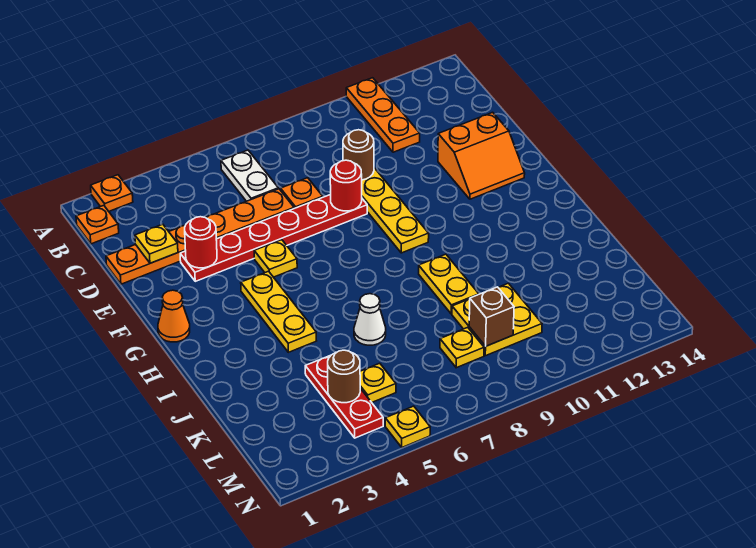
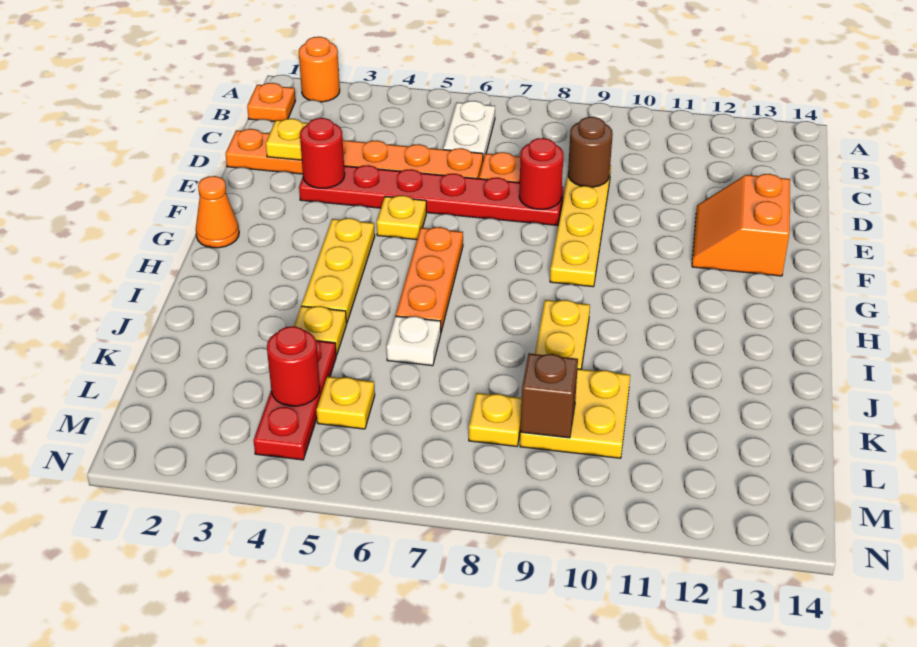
orange 1x1 plate [91,175,133,211] -> orange 1x1 round brick [299,37,340,102]
orange 1x3 plate [346,78,420,152] -> orange 1x3 plate moved to [396,227,463,332]
orange 2x2 slope [438,112,525,199] -> orange 2x2 slope turned to [692,174,790,276]
white 1x1 cone [354,294,386,345] -> white 1x1 plate [387,316,441,366]
brown 1x1 round brick [328,350,360,403] -> red 1x1 round brick [267,326,320,406]
yellow 1x1 plate [385,406,430,447] -> yellow 1x1 plate moved to [294,306,347,355]

